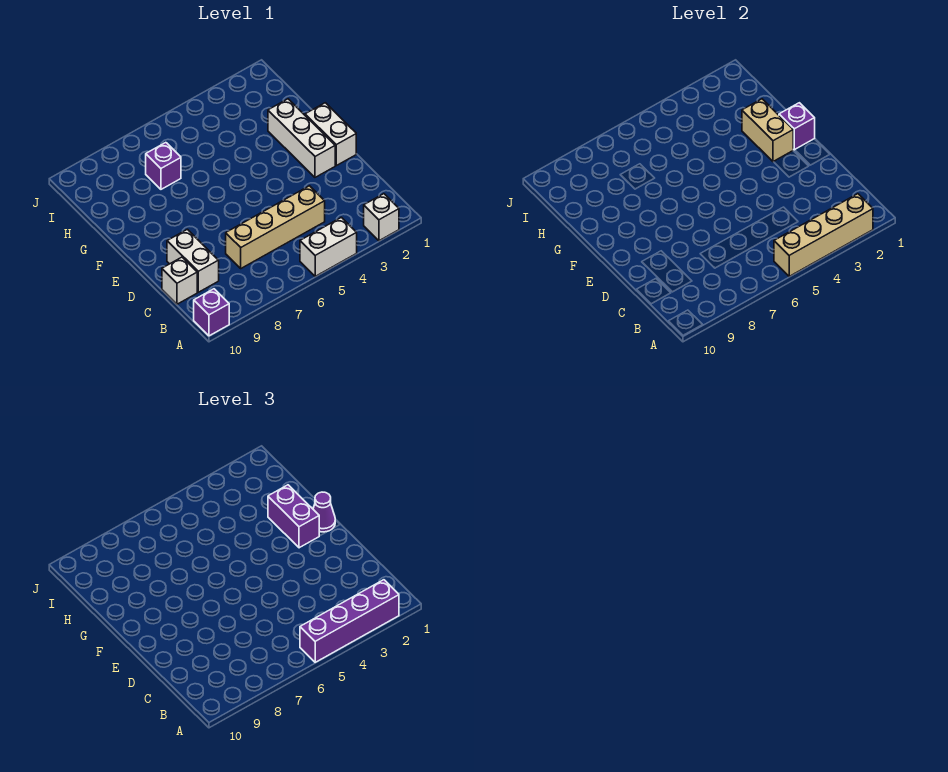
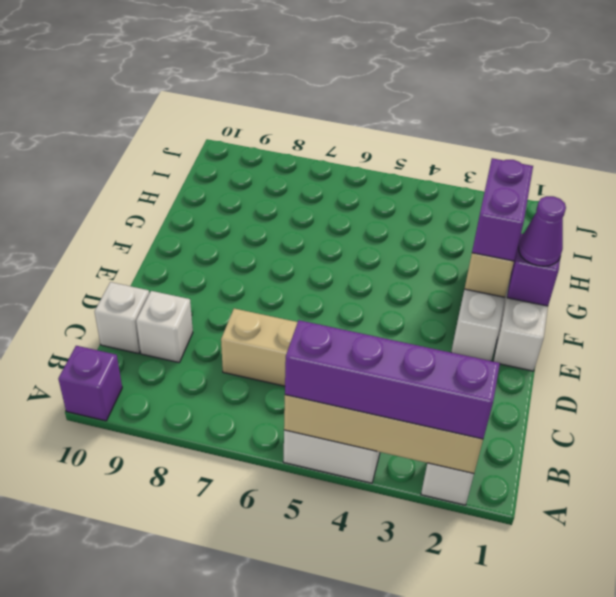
white 1x2 brick [167,229,219,292] -> white 1x1 brick [136,291,193,363]
purple 1x1 brick [146,143,181,189] -> none

